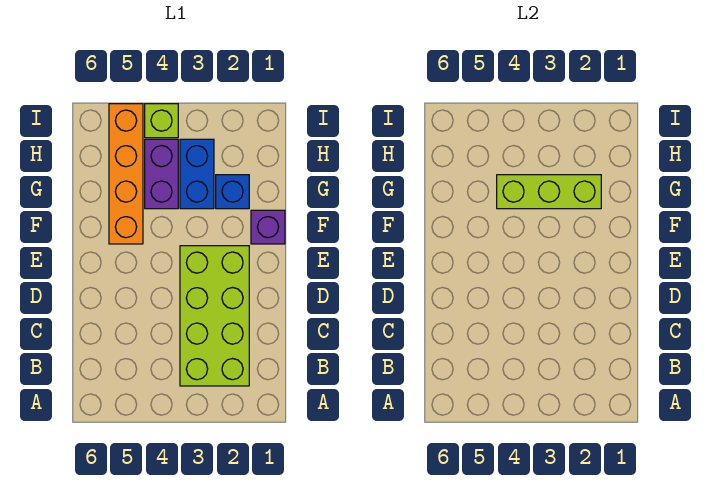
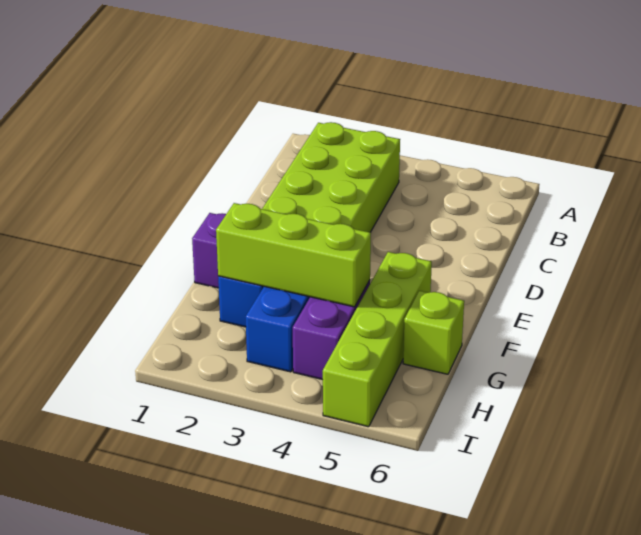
orange 1x4 brick [109,104,143,244] -> lime 1x4 brick [323,252,432,427]
lime 1x1 brick [145,104,178,138] -> lime 1x1 brick moved to [403,291,464,374]

